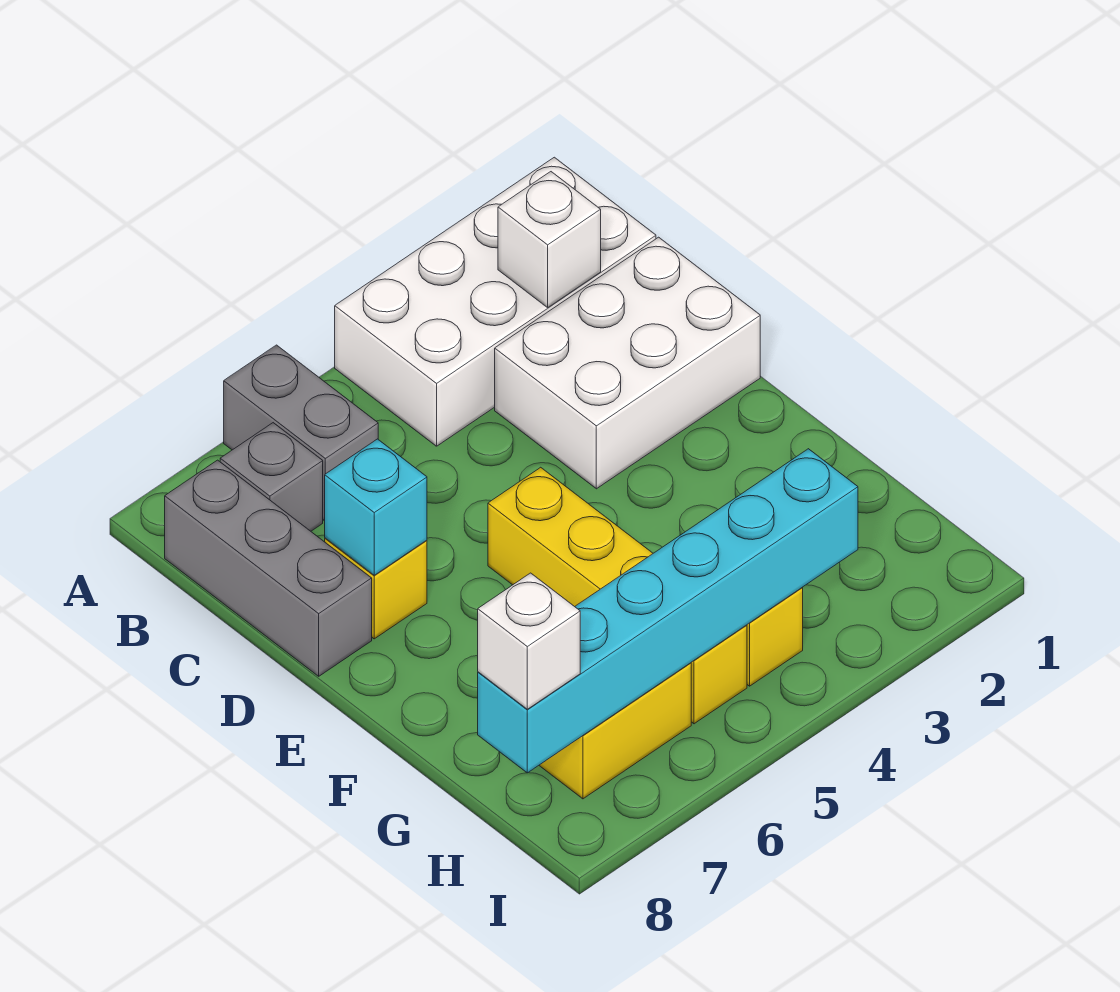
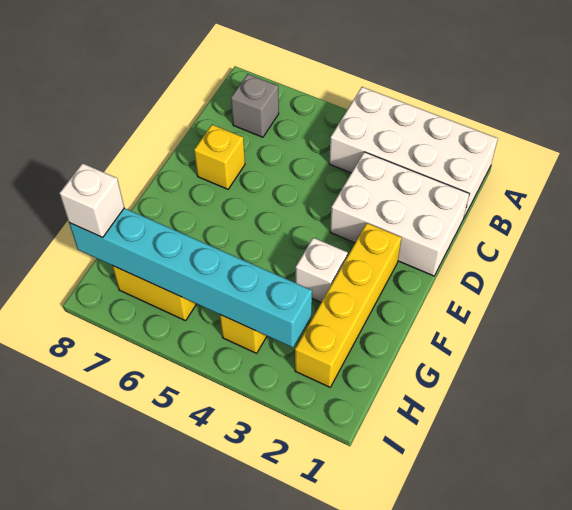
grey 1x2 brick [224,345,378,521] -> none
white 1x1 brick [498,172,601,307] -> white 1x1 brick moved to [296,238,348,302]
grey 1x3 brick [165,460,372,676] -> none
cyan 1x1 brick [325,439,427,575] -> none
yellow 1x4 brick [488,467,747,724] -> yellow 1x4 brick moved to [295,223,402,387]

